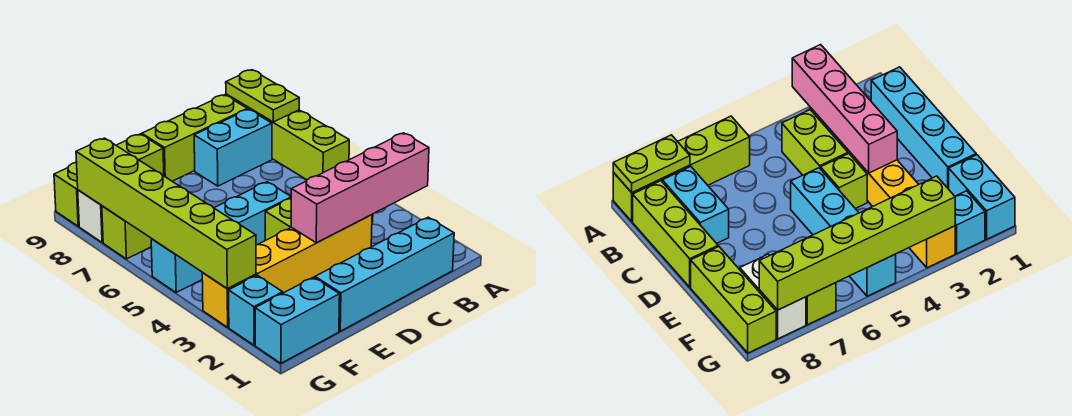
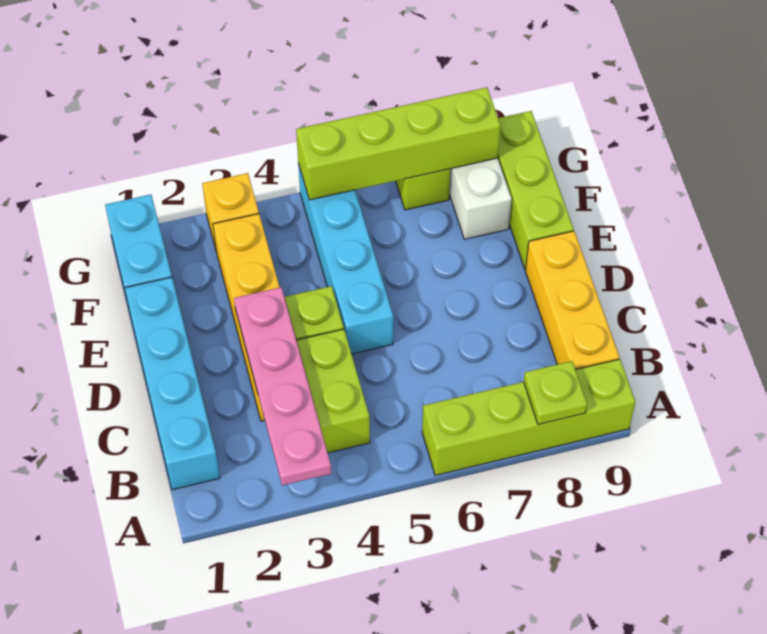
pink 1x4 brick [291,133,429,243] -> pink 1x4 plate [234,287,331,485]
lime 1x2 plate [226,70,299,122] -> lime 1x1 plate [524,361,587,424]
cyan 1x2 brick [194,109,272,186] -> none
lime 1x3 brick [142,95,248,181] -> yellow 1x3 brick [525,231,619,370]
cyan 1x1 brick [229,275,283,345] -> none
lime 1x6 brick [76,138,256,288] -> lime 1x4 brick [296,87,501,200]

